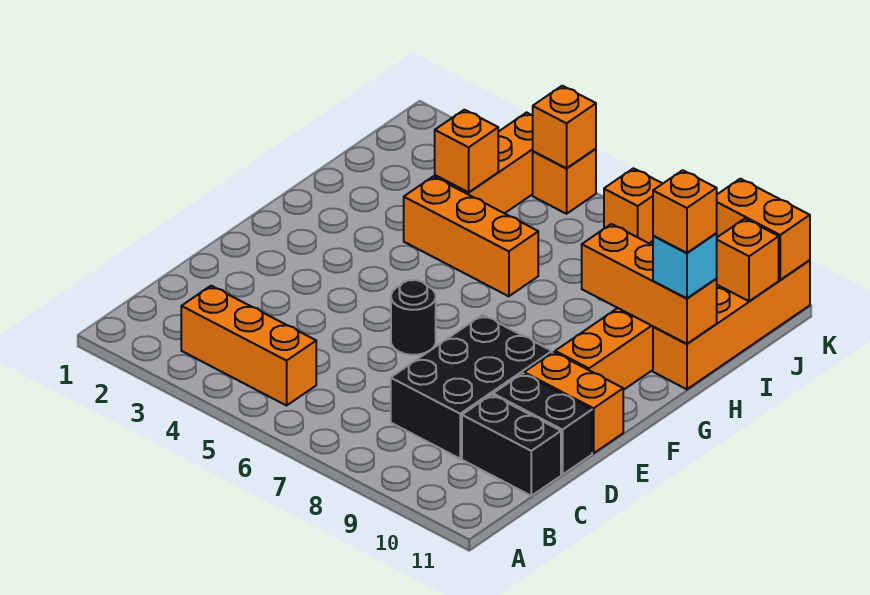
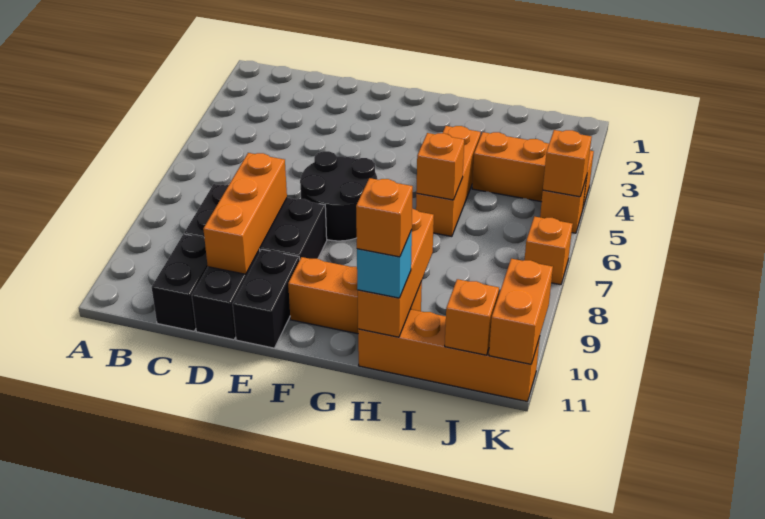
orange 1x3 brick [181,286,316,406] -> orange 1x3 brick moved to [203,153,287,274]
black 1x1 round brick [391,280,436,355] -> black 2x2 round brick [300,151,377,241]
orange 1x2 brick [524,352,623,453] -> black 1x2 brick [233,249,300,348]
orange 1x1 brick [435,110,498,192] -> orange 1x1 brick moved to [416,133,464,200]

